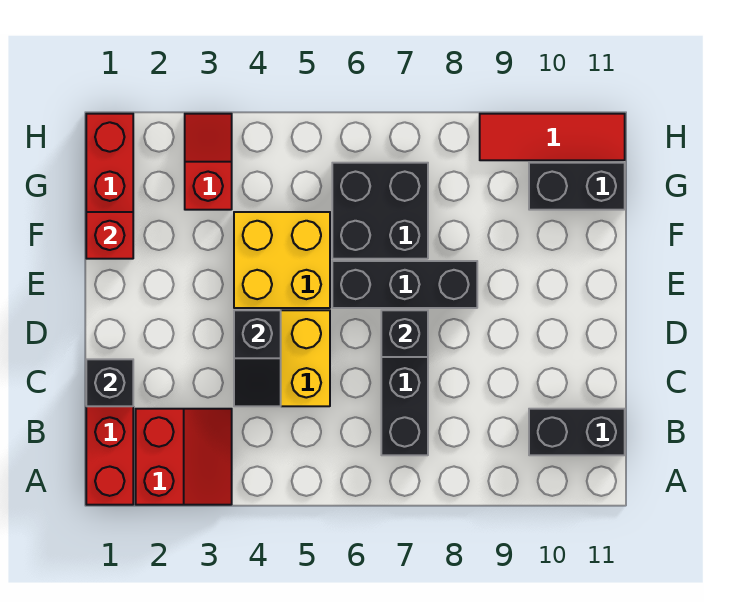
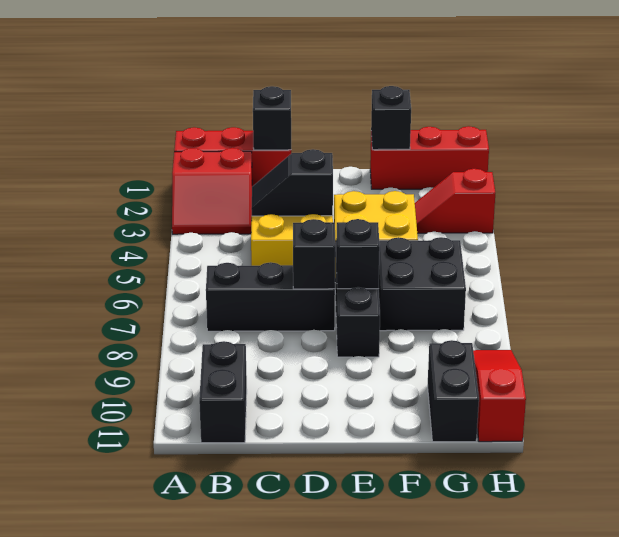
none -> black 1x1 brick [336,219,380,289]
red 1x1 brick [86,212,133,259] -> black 1x1 brick [371,86,411,150]
red 1x2 slope [185,114,232,210] -> red 1x2 slope turned to [415,169,495,233]
red 1x3 tile [480,114,625,160] -> red 1x3 slope [473,350,526,442]

